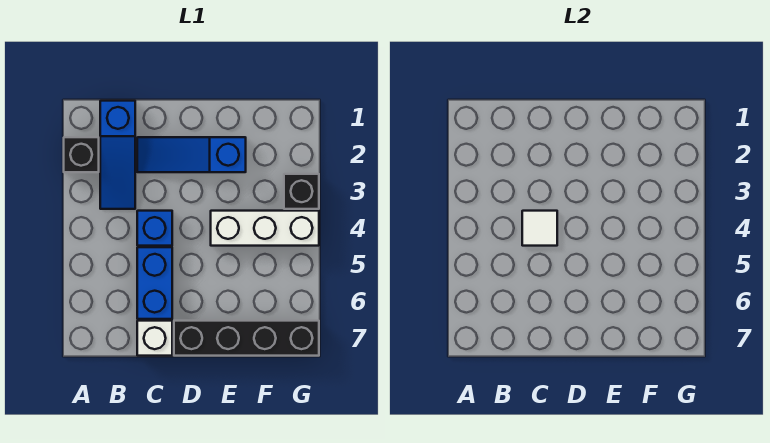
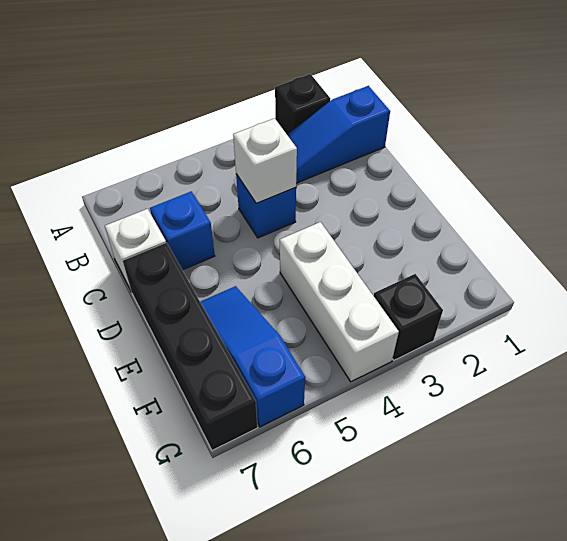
blue 1x3 slope [137,137,246,172] -> blue 1x3 slope moved to [200,286,305,427]
white 1x1 tile [522,211,557,246] -> white 1x1 brick [233,118,297,203]
blue 1x2 brick [137,247,172,319] -> blue 1x1 brick [150,191,215,270]

